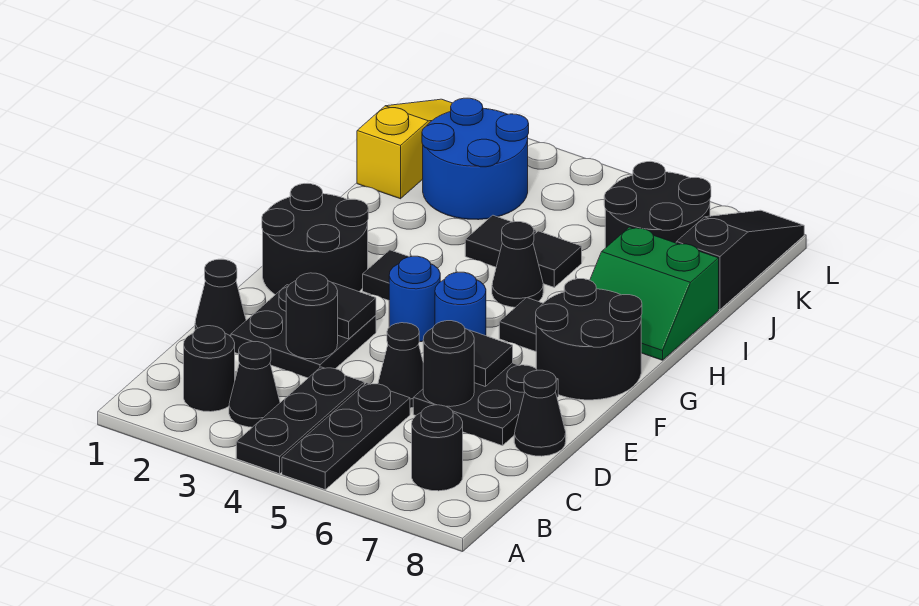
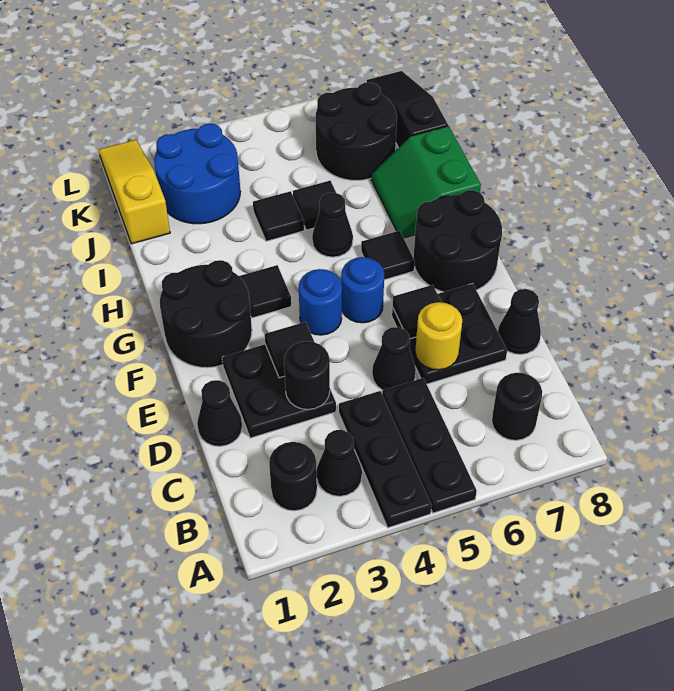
black 1x1 round brick [423,321,474,407] -> yellow 1x1 round brick [415,302,462,370]
green 2x2 slope [590,227,719,360] -> green 2x2 slope turned to [371,126,481,238]

